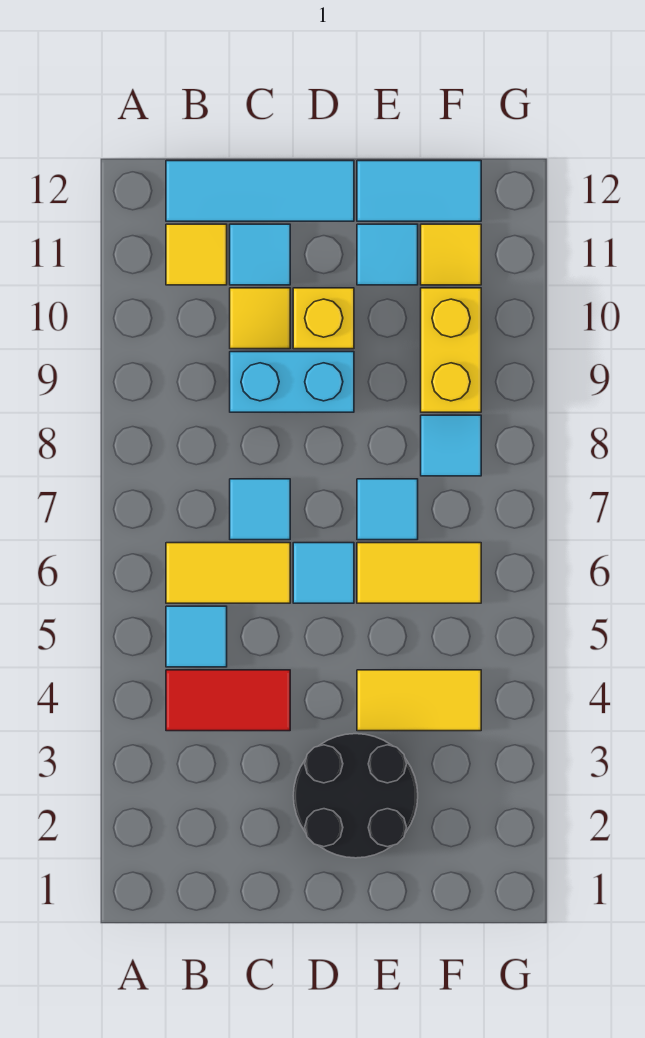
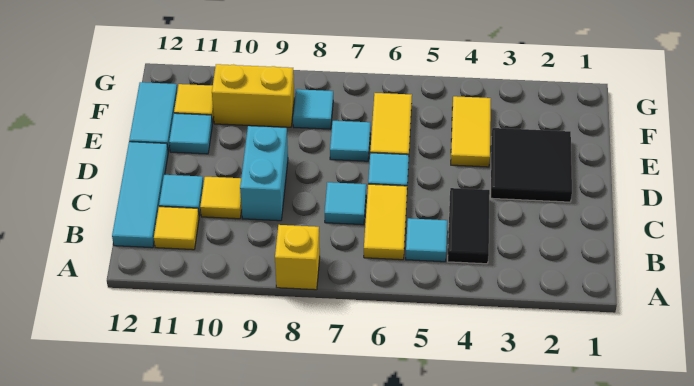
red 1x2 tile [166,670,290,731] -> black 1x2 tile [448,188,490,264]
black 2x2 round brick [293,734,418,858] -> black 2x2 tile [491,128,572,202]
yellow 1x1 brick [293,288,354,349] -> yellow 1x1 brick moved to [275,225,320,290]

